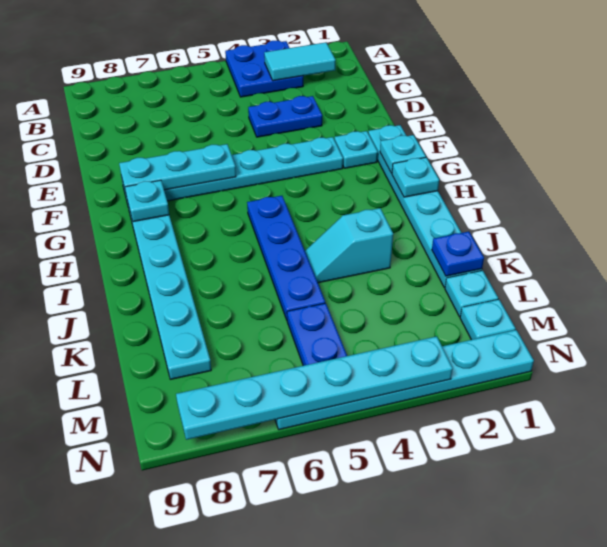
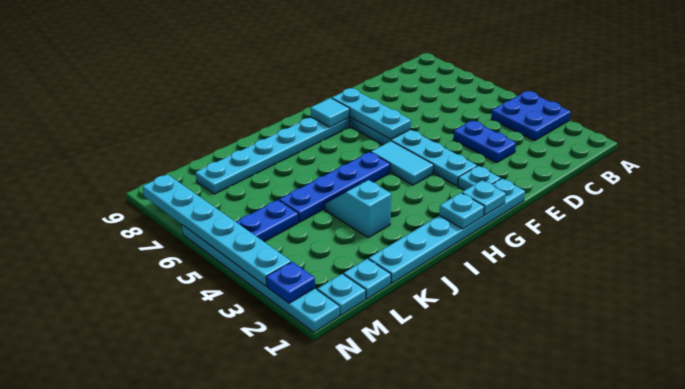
cyan 1x2 tile [264,43,336,81] -> cyan 1x2 tile moved to [371,141,434,185]
cyan 1x1 plate [125,180,169,222] -> cyan 1x1 tile [311,98,350,127]
blue 1x1 plate [432,232,484,276] -> blue 1x1 plate moved to [266,262,315,303]

